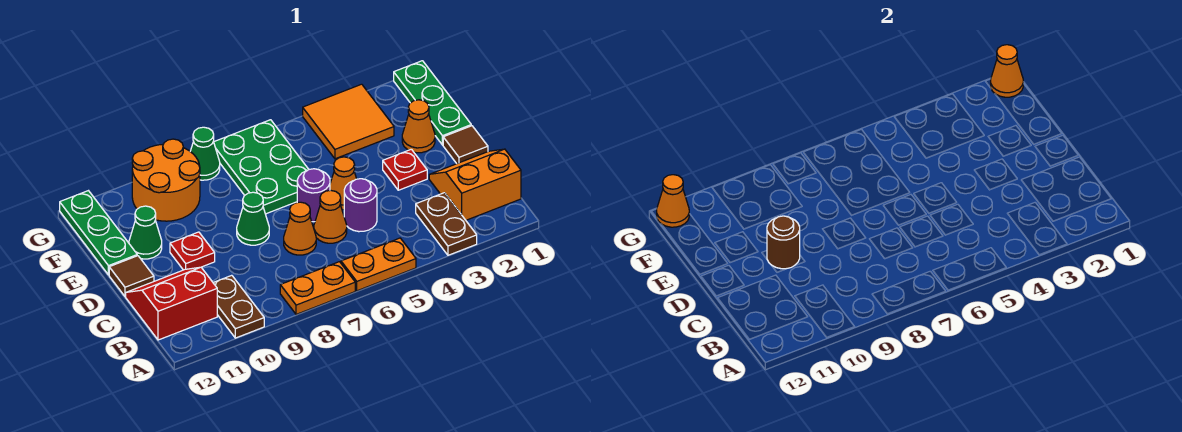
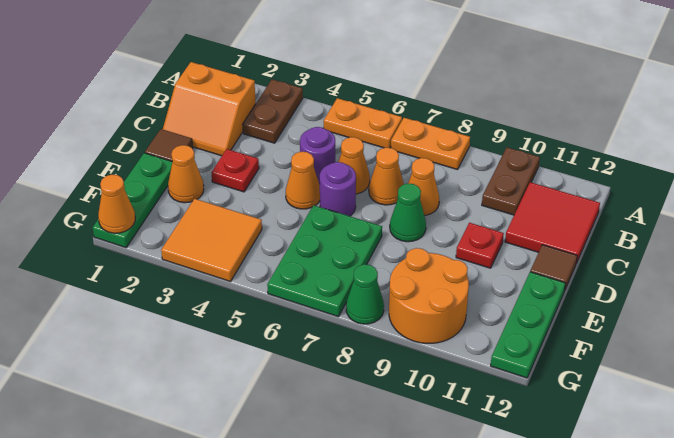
red 2x2 slope [126,267,217,340] -> red 2x2 tile [505,182,600,264]
brown 1x1 round brick [767,216,800,269] -> none
green 1x1 cone [129,206,162,259] -> none
orange 1x1 cone [657,175,689,227] -> orange 1x1 cone moved to [408,158,439,215]

